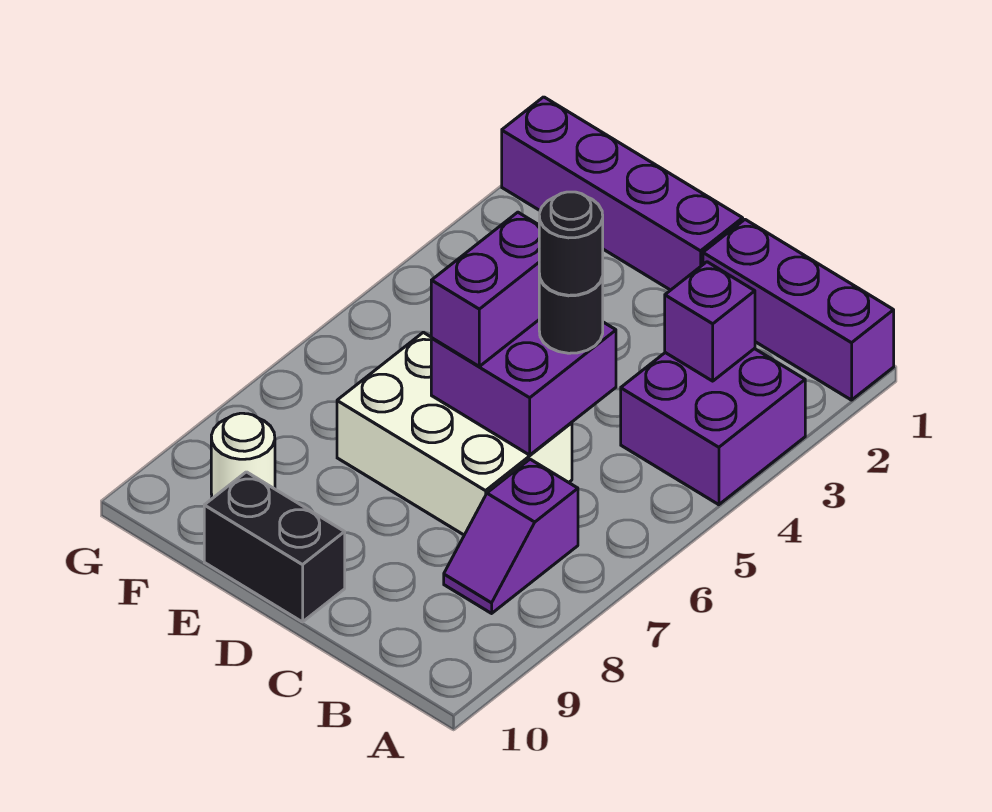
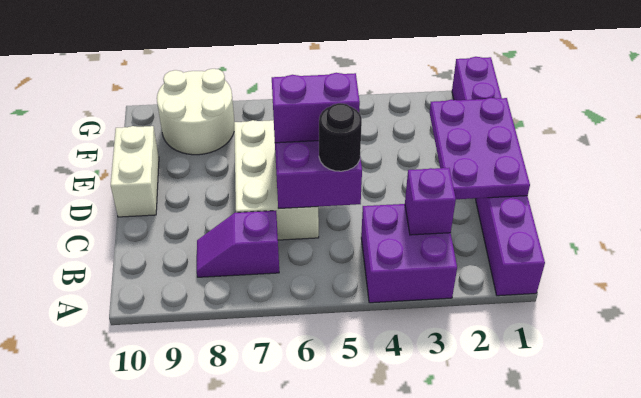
none -> purple 2x3 plate [430,98,530,199]
black 1x1 round brick [539,192,603,295] -> none
black 1x2 brick [204,472,345,622] -> white 1x2 brick [111,126,159,217]
white 1x1 round brick [211,413,275,498] -> white 2x2 round brick [157,69,234,155]

